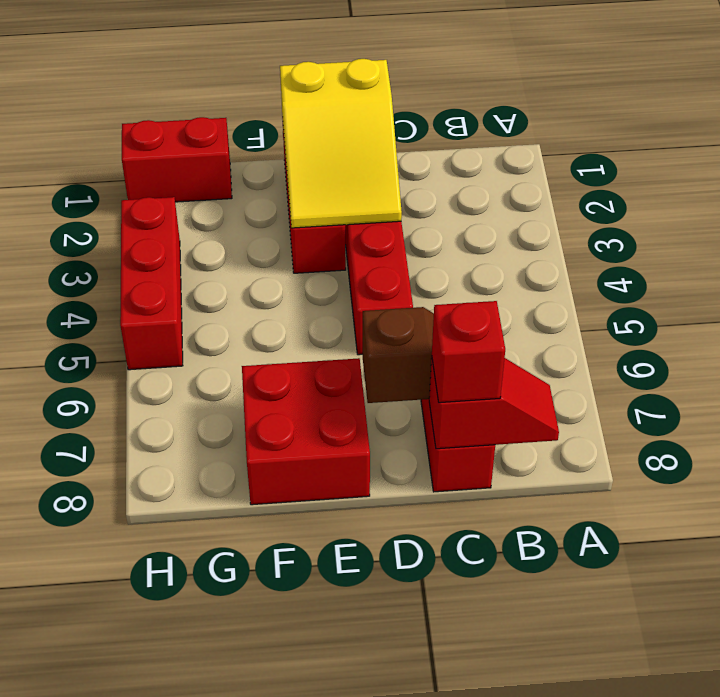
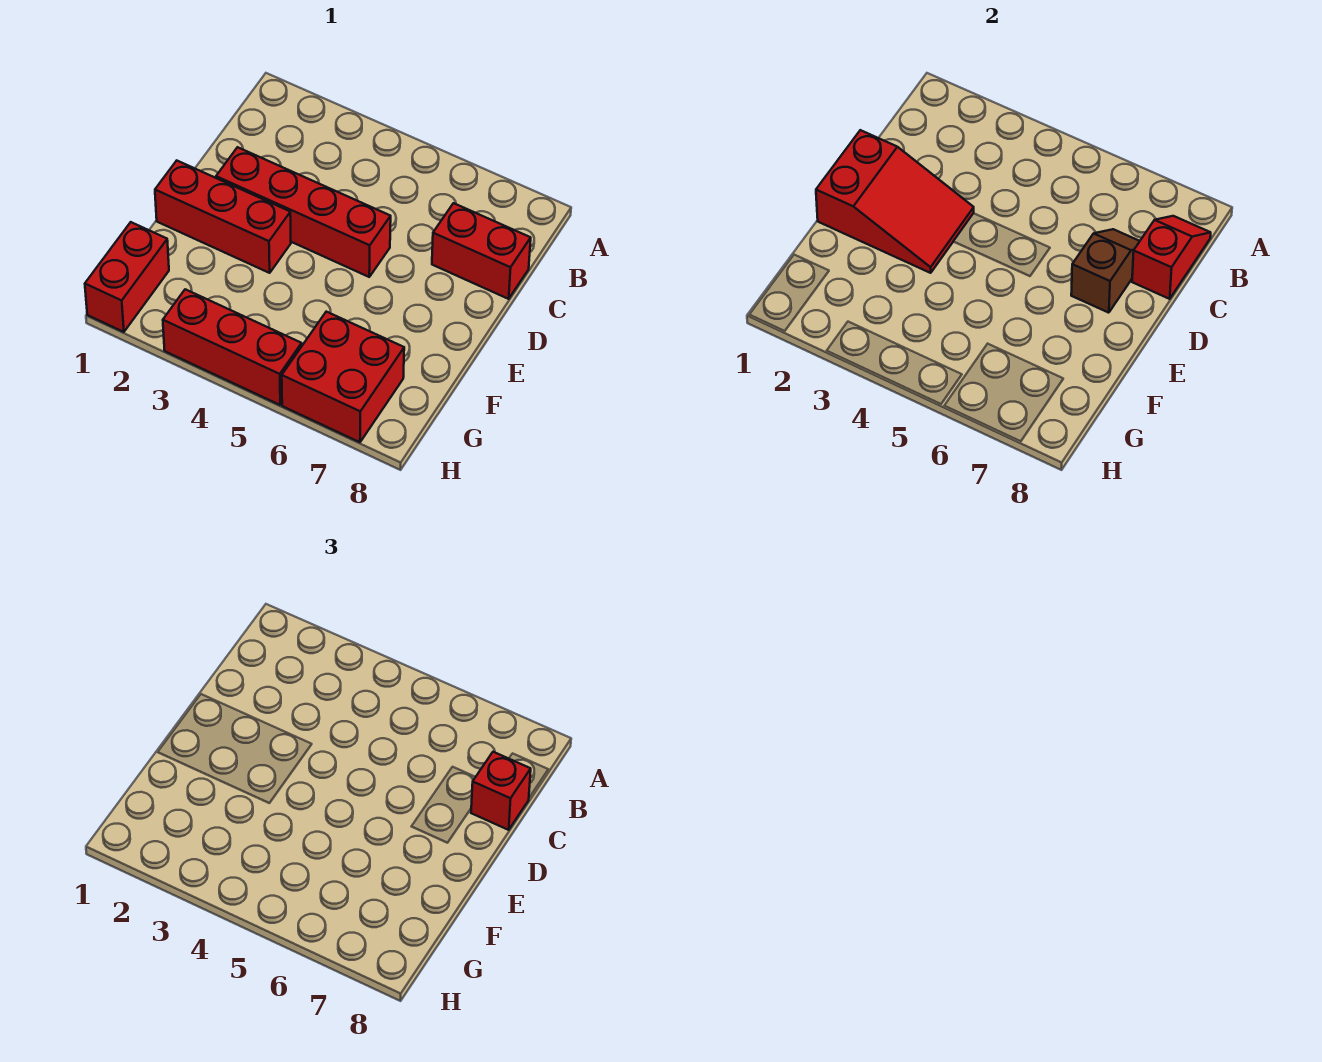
yellow 2x3 slope [280,59,402,228] -> red 2x3 slope [816,130,974,273]
red 2x2 brick [242,358,370,505] -> red 2x2 brick moved to [282,312,404,442]

